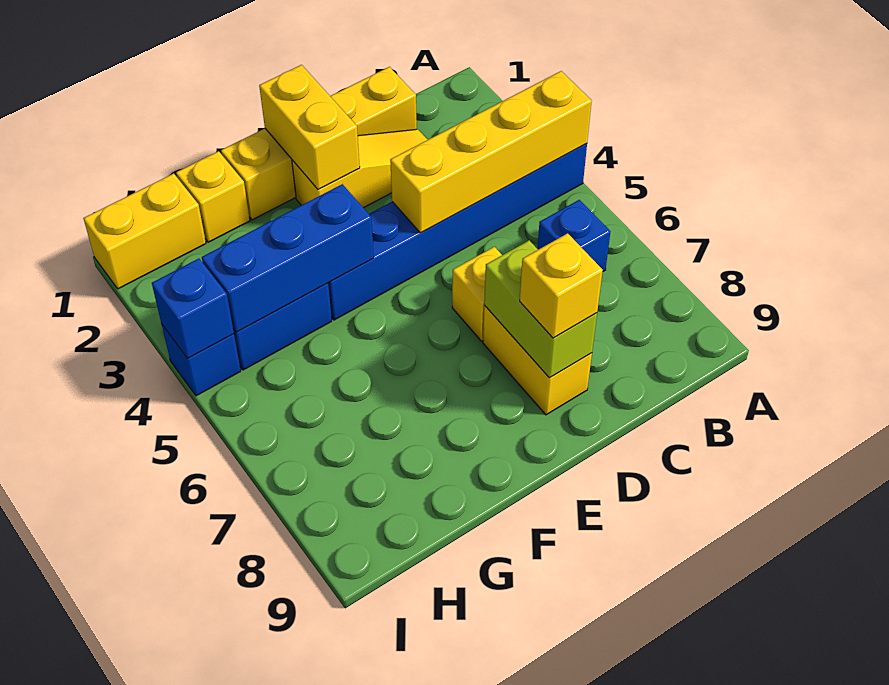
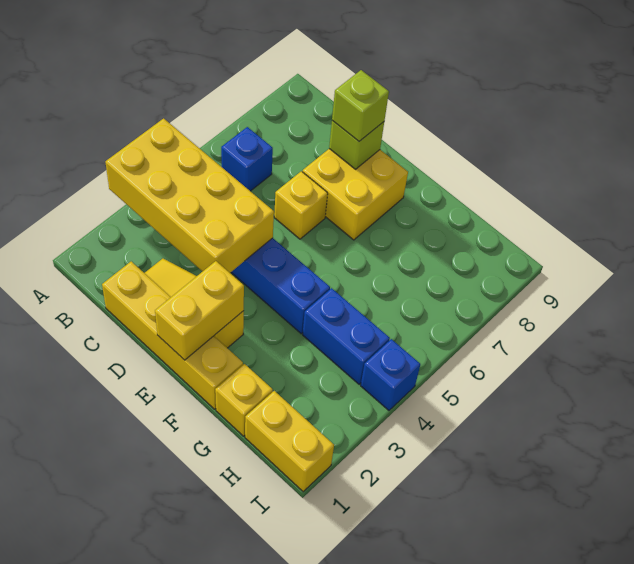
yellow 1x4 brick [390,71,592,233] -> yellow 2x4 brick [105,118,274,273]
yellow 1x2 brick [483,306,592,415] -> yellow 2x2 brick [302,149,408,240]
lime 1x2 brick [484,240,597,378] -> lime 1x1 brick [329,121,384,169]
yellow 1x1 brick [520,233,603,338] -> lime 1x1 brick [332,70,389,141]
blue 1x3 brick [202,184,374,332] -> none
blue 1x1 brick [152,259,234,359] -> none

